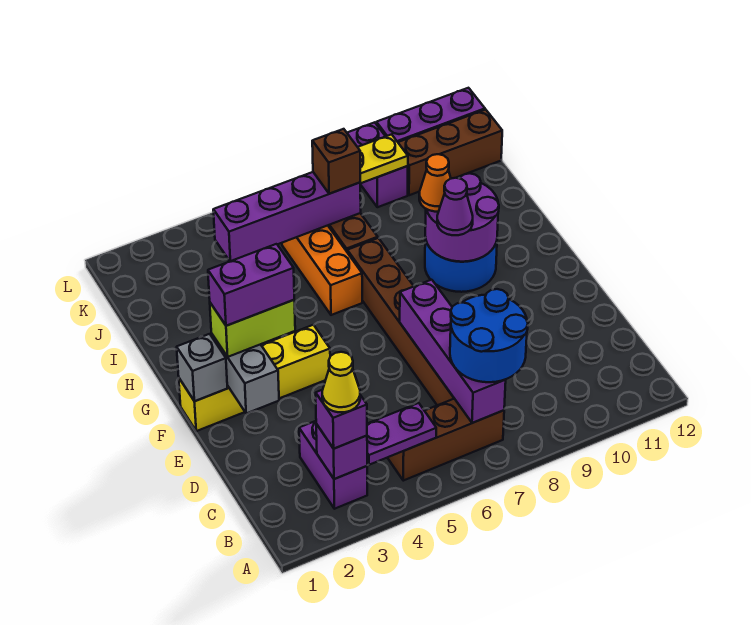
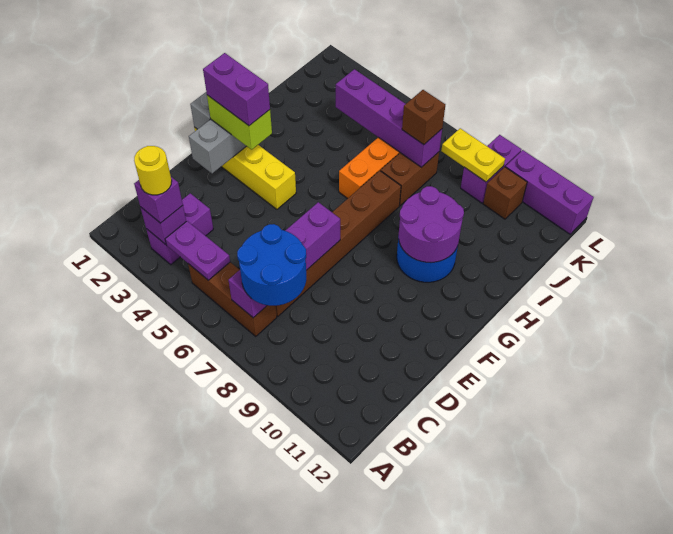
yellow 1x1 cone [322,352,360,412] -> yellow 1x1 round brick [134,146,172,195]
purple 1x1 cone [437,178,473,235] -> none
orange 1x1 cone [419,154,451,212] -> none
brown 1x3 brick [398,110,502,195] -> brown 1x1 brick [483,167,527,219]

